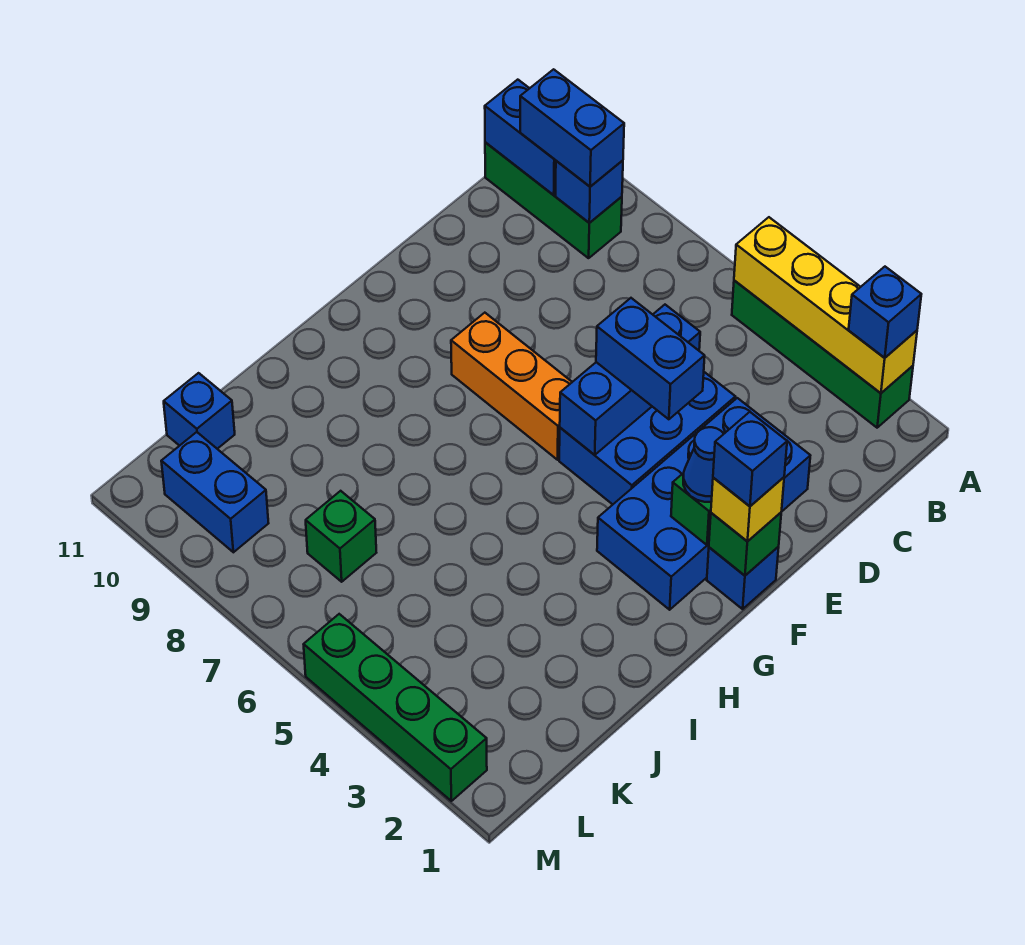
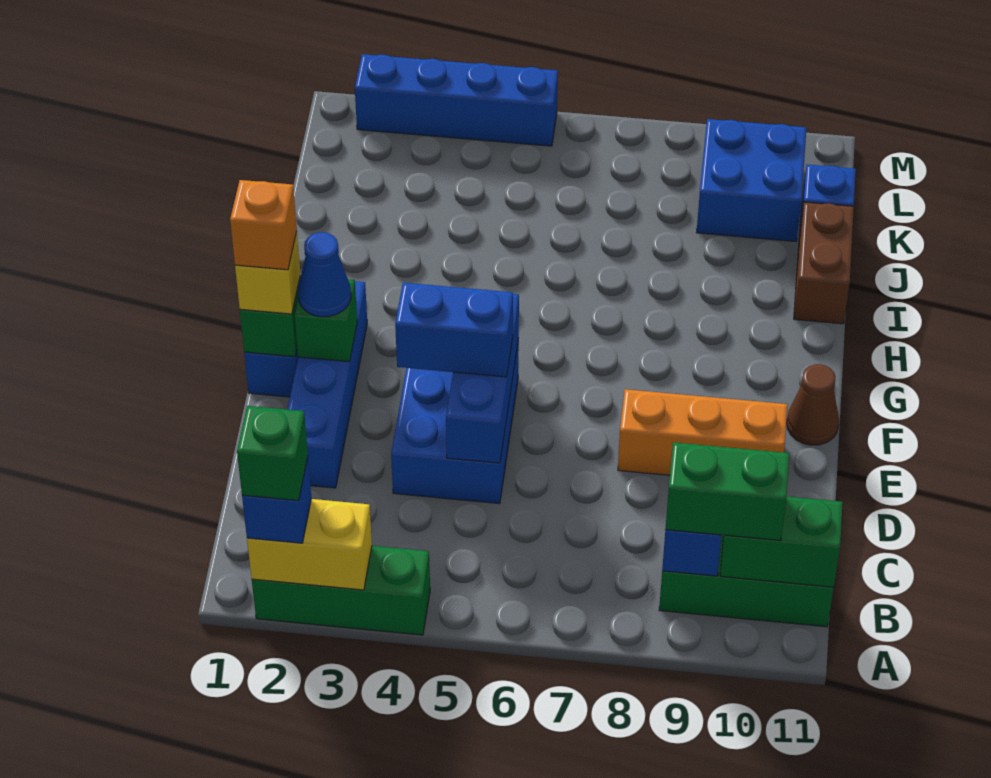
green 1x4 brick [732,280,913,428] -> green 1x3 brick [252,546,430,635]
yellow 1x4 brick [734,217,917,393] -> yellow 1x2 brick [247,499,372,590]
blue 1x2 brick [520,69,624,187] -> green 1x2 brick [665,442,789,541]
blue 1x2 brick [485,80,556,195] -> green 1x2 brick [720,496,843,587]
blue 2x4 brick [597,398,810,610] -> blue 1x4 brick [287,281,367,488]
blue 1x1 brick [713,412,787,506] -> orange 1x1 brick [230,180,297,270]
orange 1x3 brick [451,313,572,460] -> orange 1x3 brick moved to [618,389,788,475]
none -> brown 1x1 cone [787,364,839,445]
none -> brown 1x2 brick [794,202,854,324]
green 1x1 brick [306,491,376,582] -> green 1x1 brick moved to [237,406,308,501]
blue 1x2 brick [161,432,269,552] -> blue 2x2 brick [697,119,806,241]
green 1x4 brick [304,614,487,801] -> blue 1x4 brick [355,54,558,146]

